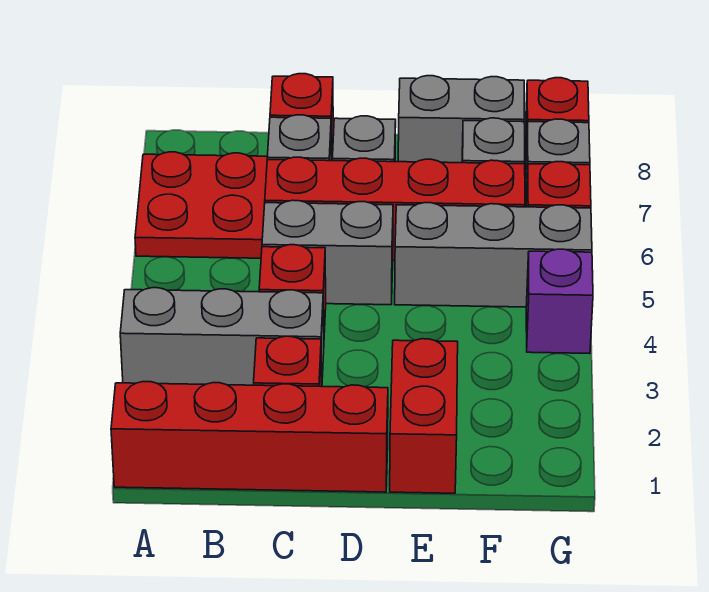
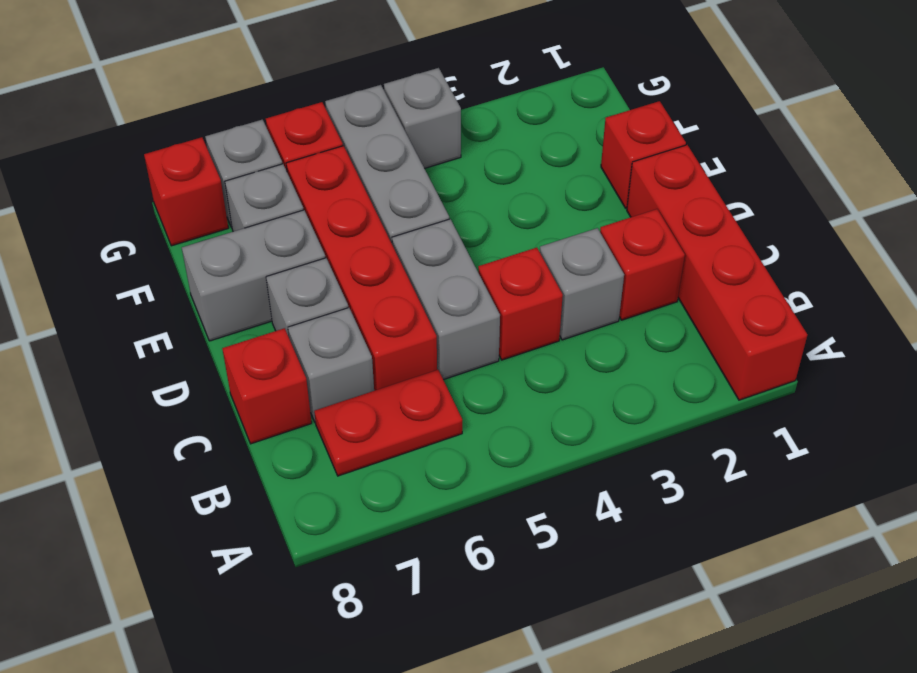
grey 1x3 brick [120,288,324,385] -> grey 1x1 brick [540,228,624,340]
red 2x2 plate [135,152,267,258] -> red 1x2 plate [314,370,462,476]
red 1x2 brick [390,339,458,493] -> red 1x1 brick [601,101,686,208]
grey 1x2 brick [398,76,524,163] -> grey 1x2 brick turned to [182,210,326,341]
purple 1x1 brick [526,249,593,354] -> grey 1x1 brick [384,68,461,168]

